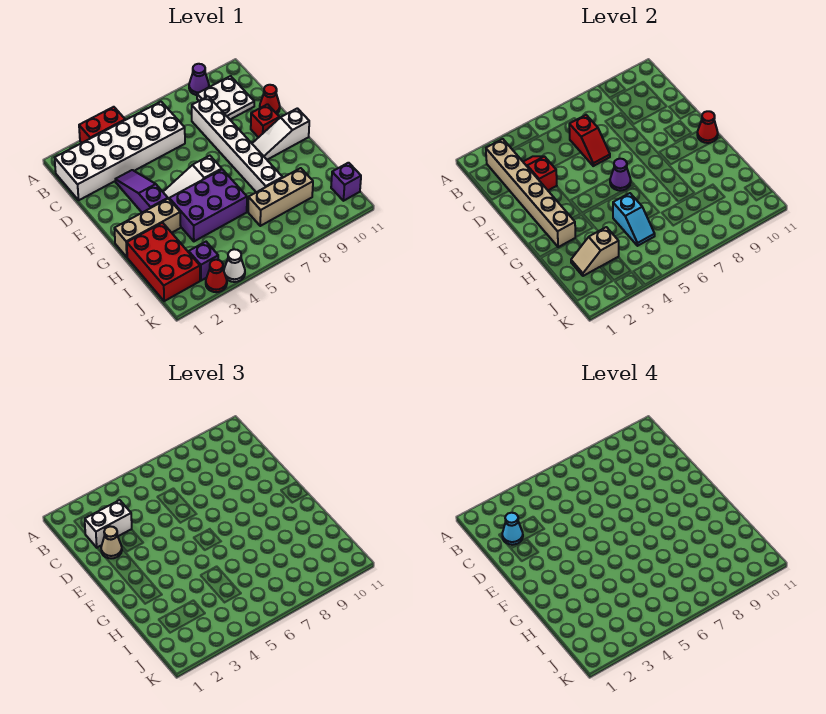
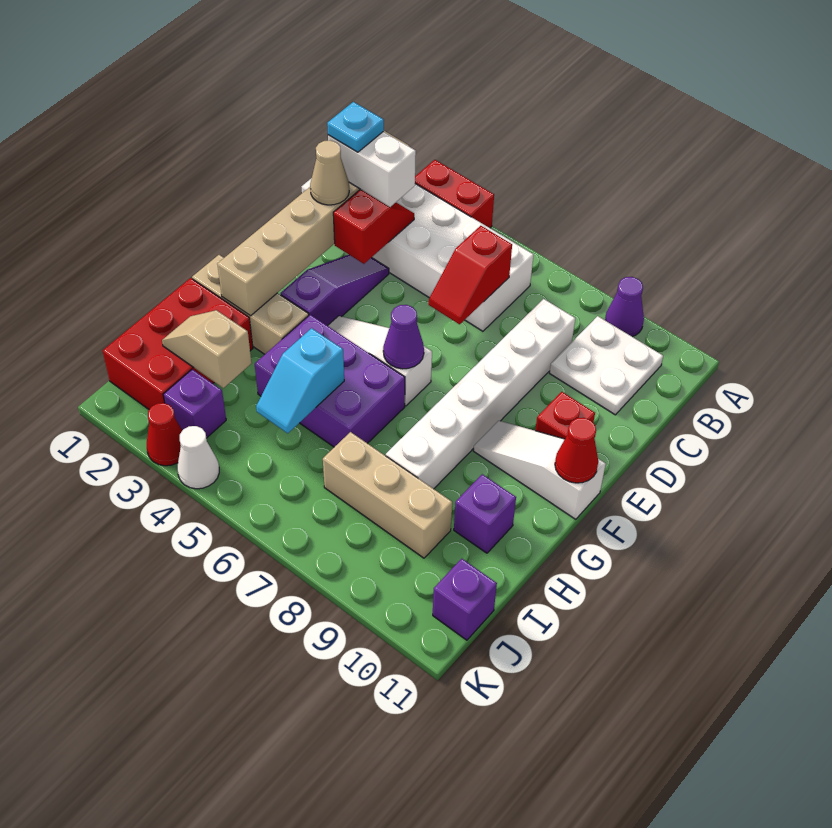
cyan 1x1 cone [502,513,523,545] -> cyan 1x1 plate [327,102,384,152]
red 1x1 cone [260,85,280,114] -> none
none -> purple 1x1 brick [454,474,516,553]

